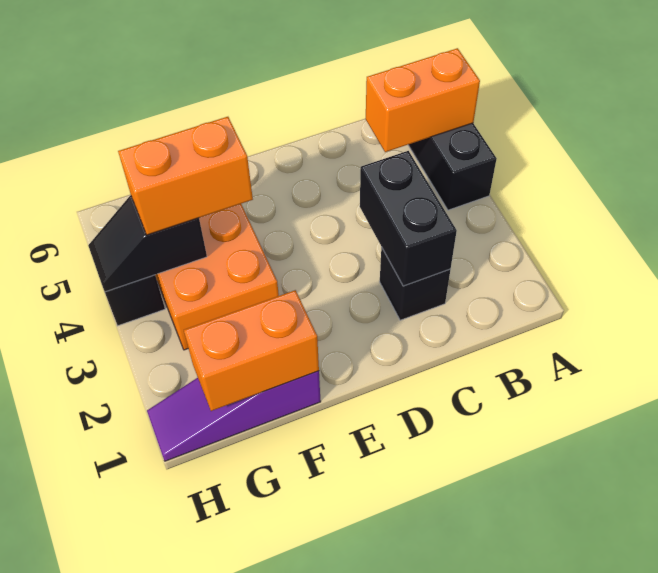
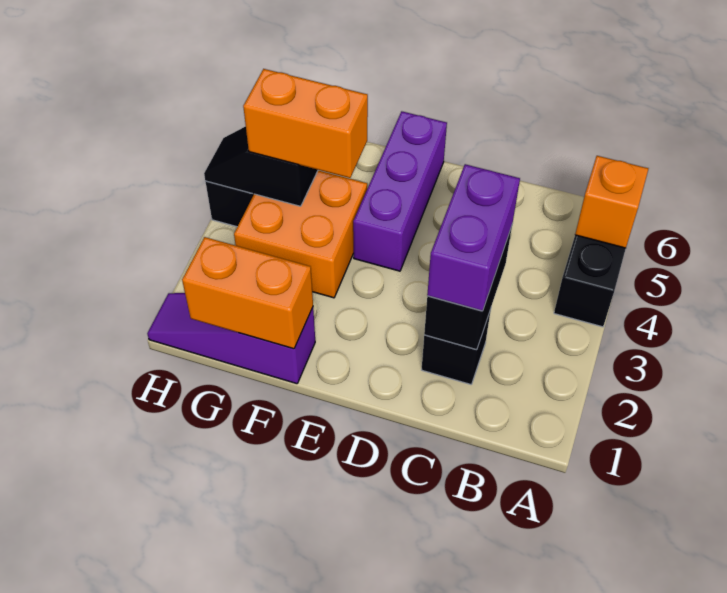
orange 1x2 brick [366,48,480,152] -> orange 1x1 brick [575,156,648,248]
none -> purple 1x2 brick [427,164,520,311]
none -> purple 1x3 brick [353,111,447,271]

